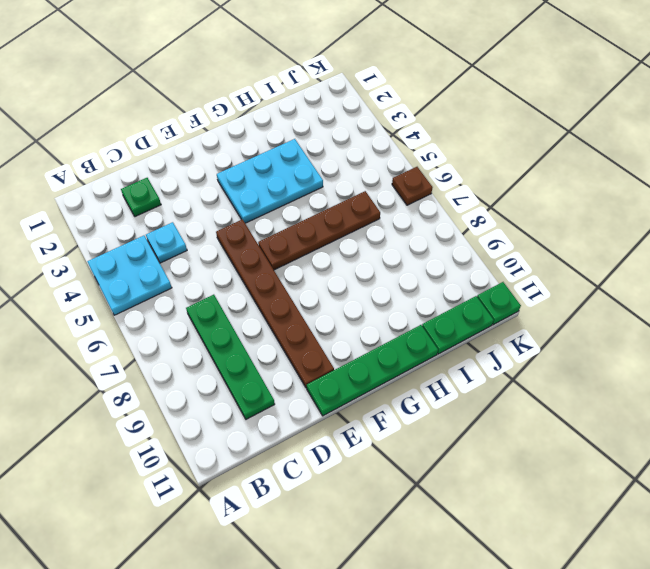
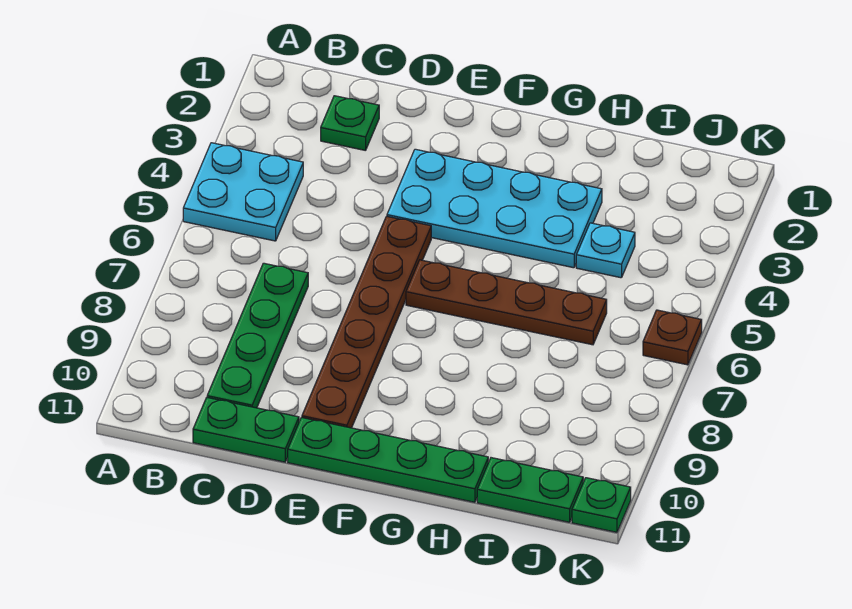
cyan 1x1 plate [146,222,187,263] -> cyan 1x1 plate moved to [576,223,635,278]
none -> green 1x2 plate [193,398,299,462]
cyan 2x3 plate [217,139,323,223] -> cyan 2x4 plate [387,149,602,268]

